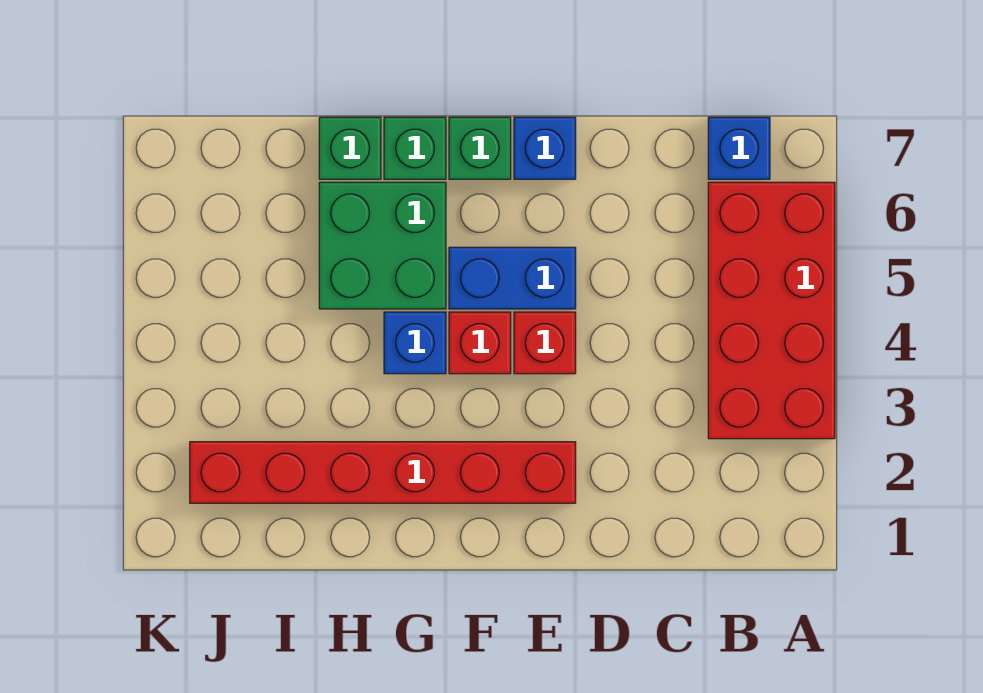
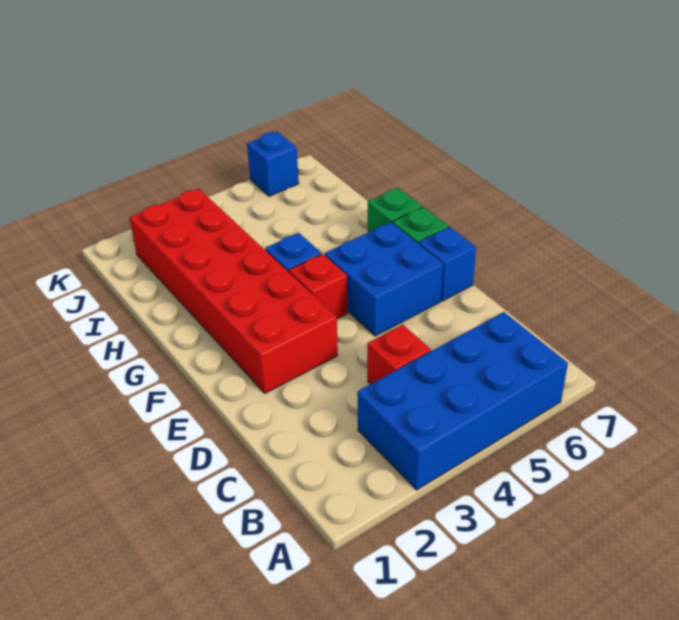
red 2x4 brick [708,182,835,439] -> blue 2x4 brick [357,312,568,490]
blue 1x1 brick [708,117,770,179] -> blue 1x1 brick moved to [247,131,299,196]
red 1x6 brick [190,442,576,503] -> red 2x6 brick [129,189,338,393]
red 1x1 brick [514,312,576,374] -> red 1x1 brick moved to [367,325,431,384]
blue 1x2 brick [449,247,576,309] -> blue 2x2 brick [324,222,443,336]
green 2x2 brick [319,182,446,309] -> none
green 1x1 brick [319,117,381,179] -> none

